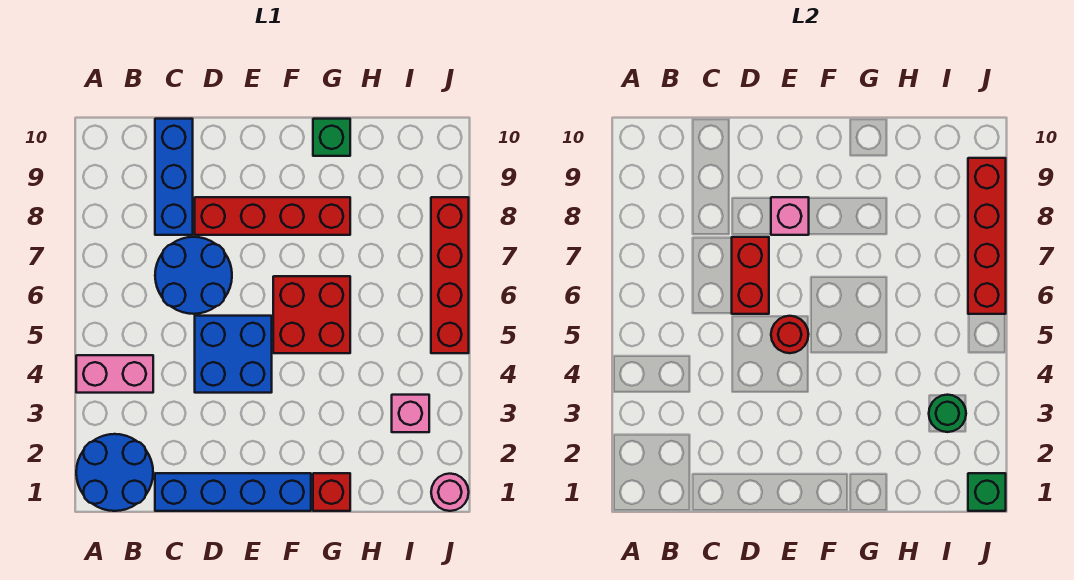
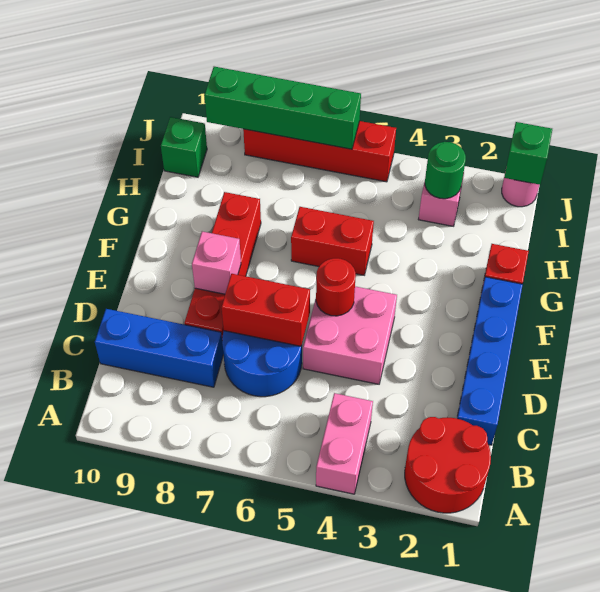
blue 2x2 round brick [76,434,153,511] -> red 2x2 round brick [405,417,491,513]
blue 2x2 brick [195,316,272,393] -> pink 2x2 brick [303,286,397,384]
red 2x2 brick [273,276,350,353] -> red 1x2 brick [291,207,374,275]
green 1x1 brick [313,119,350,156] -> green 1x1 brick moved to [161,117,207,177]
red 1x4 brick [968,158,1006,314] -> green 1x4 brick [204,67,361,149]

